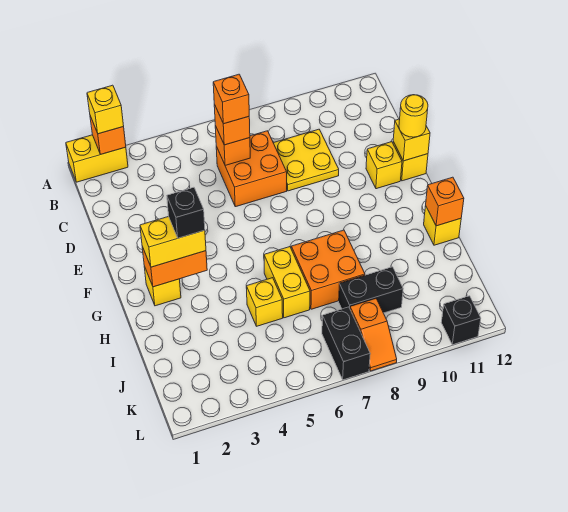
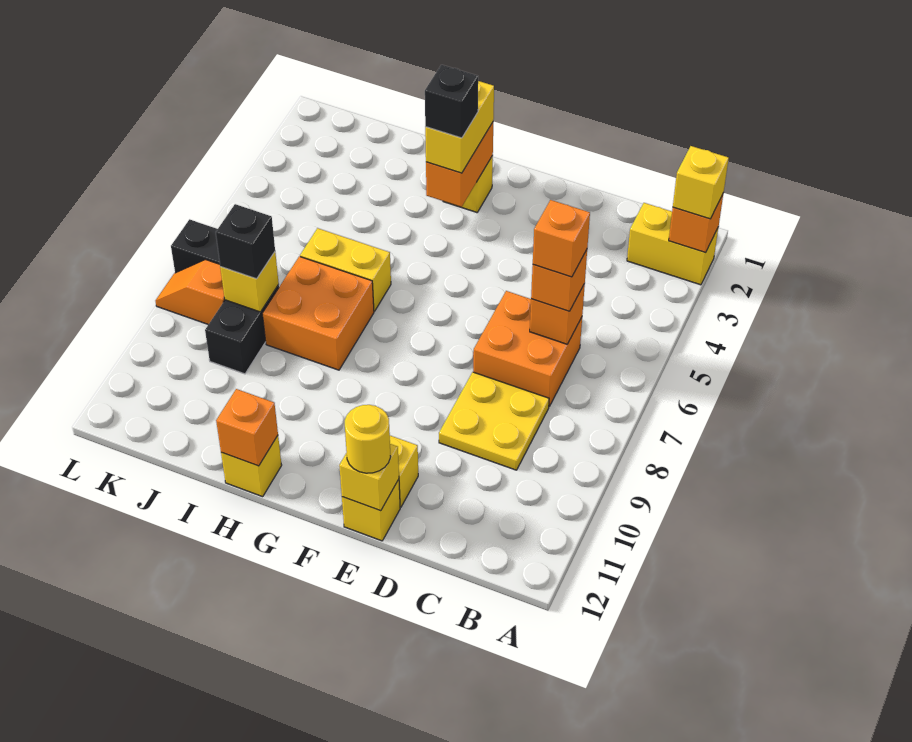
yellow 1x2 brick [66,135,128,182] -> yellow 1x2 brick turned to [627,203,718,285]
yellow 1x1 brick [247,278,283,326] -> yellow 1x1 brick moved to [220,252,279,312]
black 1x1 brick [441,296,481,345] -> black 1x1 brick moved to [216,204,275,279]

